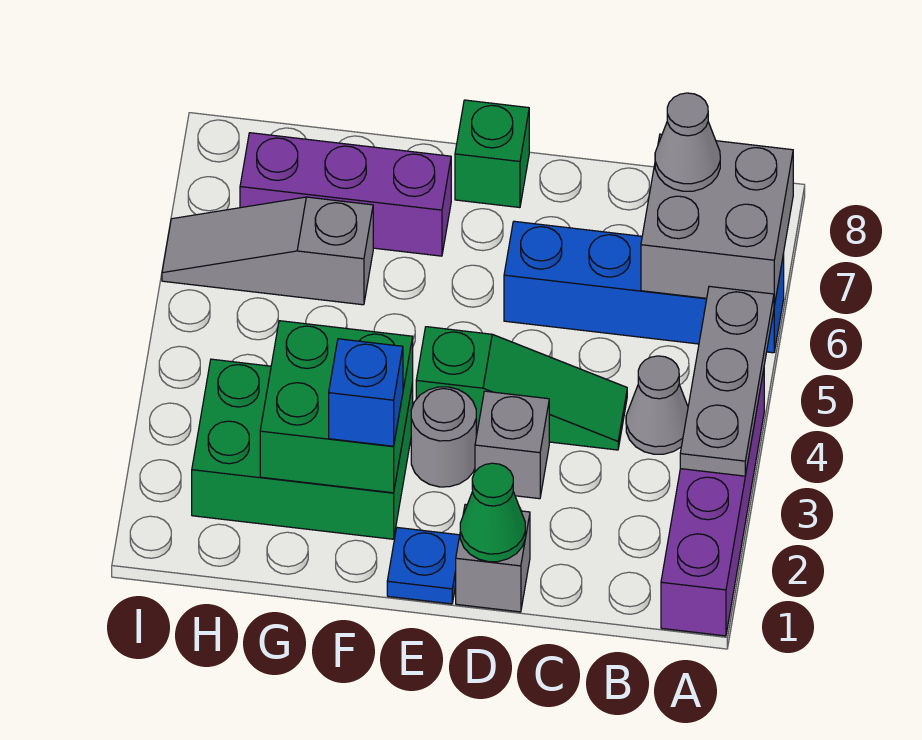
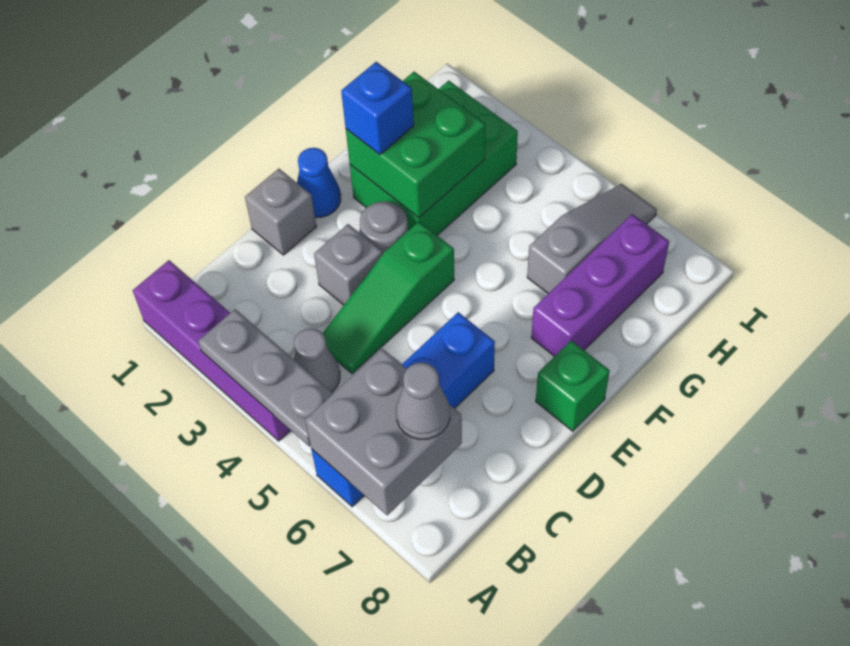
green 1x1 cone [460,463,525,562] -> none
blue 1x1 plate [387,528,460,604] -> blue 1x1 cone [297,148,341,218]

